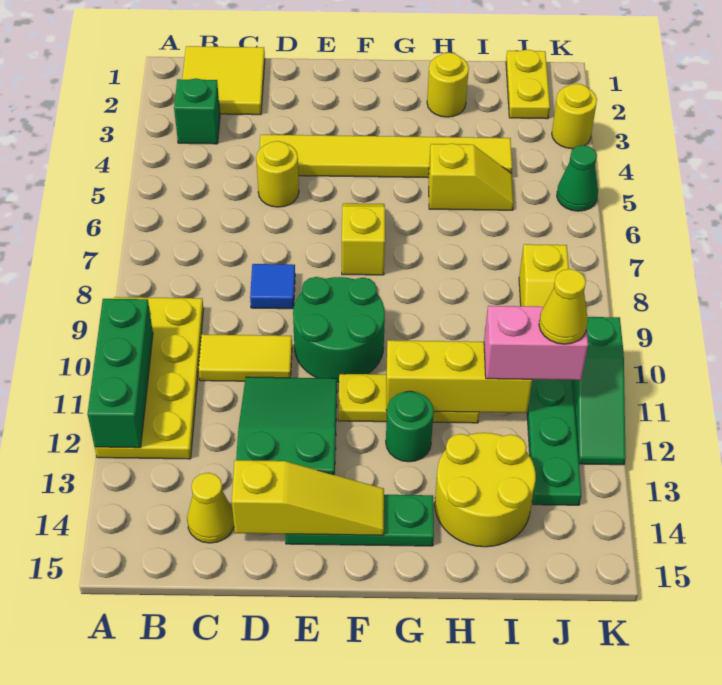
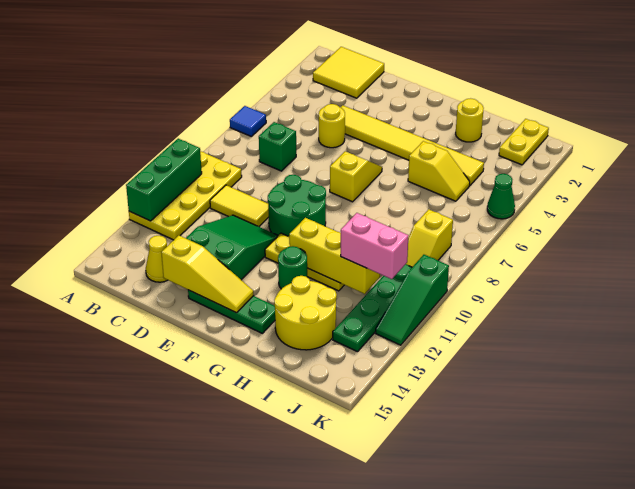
green 1x1 brick [174,79,220,144] -> green 1x1 brick moved to [259,122,296,171]
blue 1x1 tile [250,264,295,309] -> blue 1x1 tile moved to [230,106,266,136]
yellow 1x1 cone [539,269,588,344] -> none
yellow 1x1 round brick [552,84,597,149] -> none

